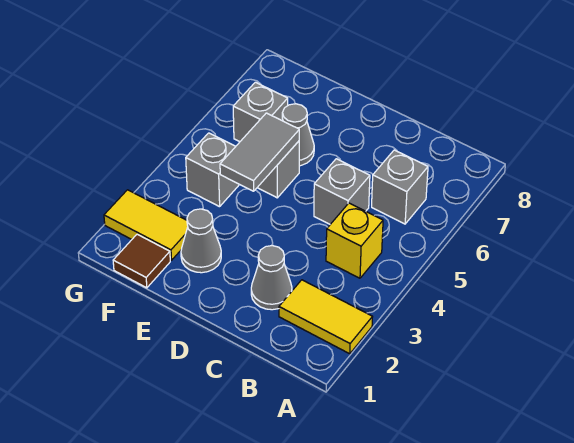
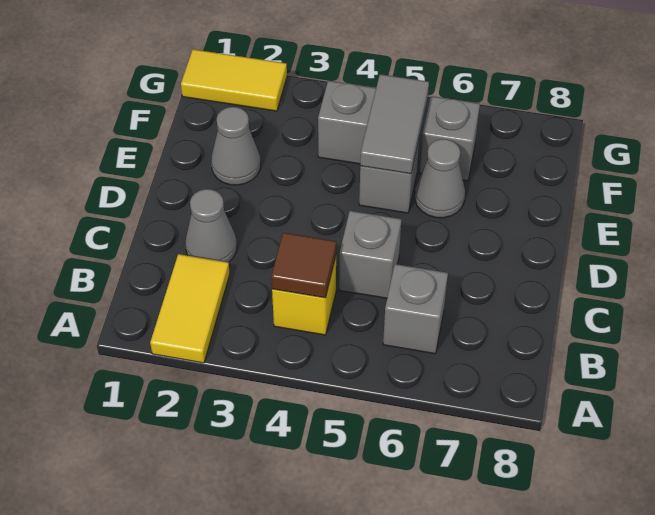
grey 1x2 tile [220,113,299,191] -> grey 1x2 tile turned to [360,74,429,174]
brown 1x1 tile [113,234,170,288] -> brown 1x1 tile moved to [271,233,336,298]
yellow 1x2 tile [104,190,188,260] -> yellow 1x2 tile turned to [181,49,287,111]

